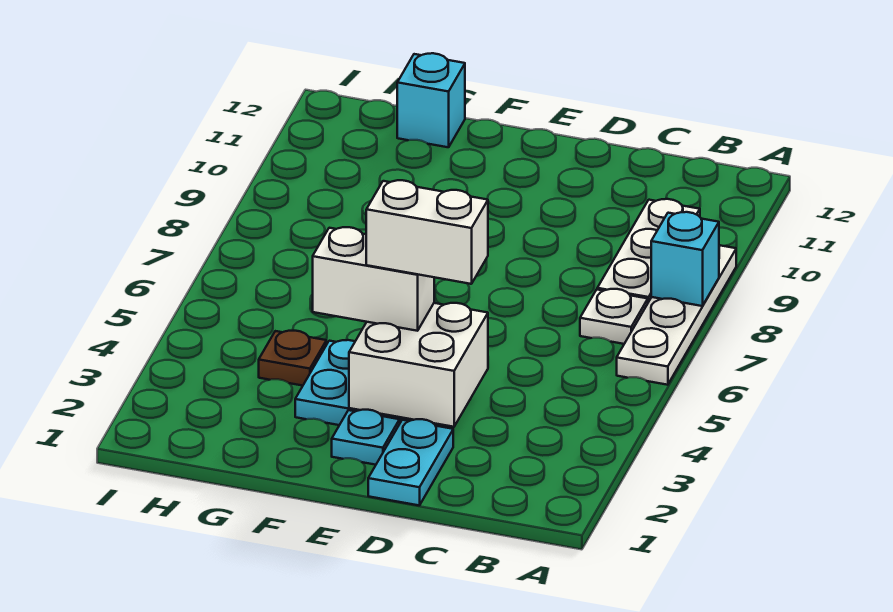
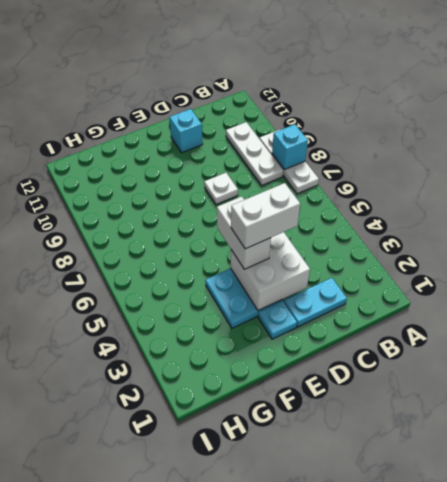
white 1x4 plate [617,245,736,385] -> white 1x3 plate [260,130,319,194]
white 1x1 plate [580,289,648,344] -> white 1x1 plate moved to [204,173,238,204]
cyan 1x2 plate [368,419,453,505] -> cyan 1x2 plate turned to [284,278,347,327]
white 1x2 brick [313,227,434,331] -> white 1x2 brick turned to [217,196,271,269]
brown 1x1 plate [259,331,326,386] -> none
cyan 1x1 brick [397,53,465,147] -> cyan 1x1 brick moved to [170,109,203,153]

